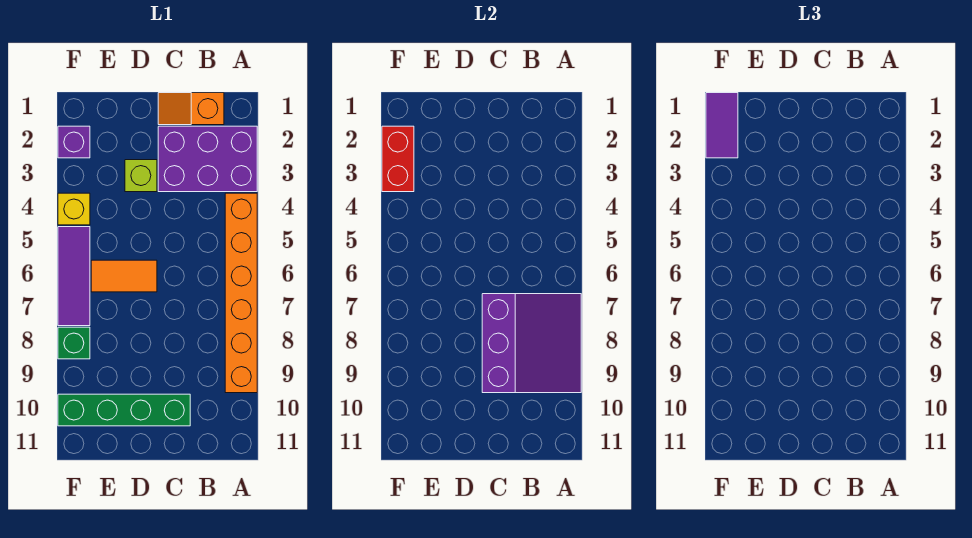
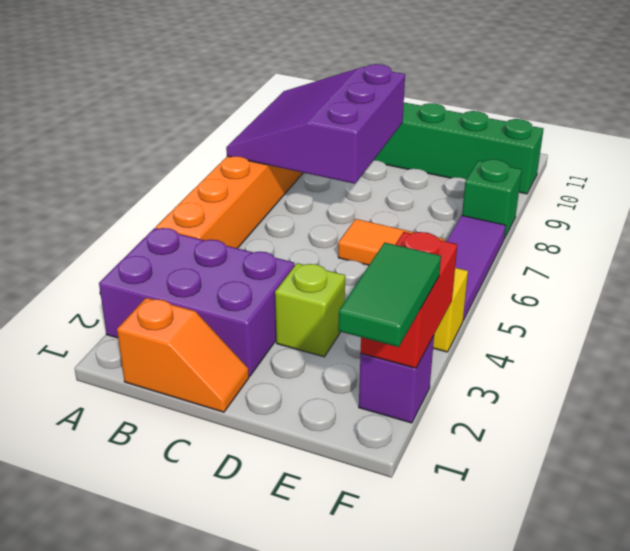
purple 1x2 tile [706,93,738,158] -> green 1x2 tile [338,243,441,347]

